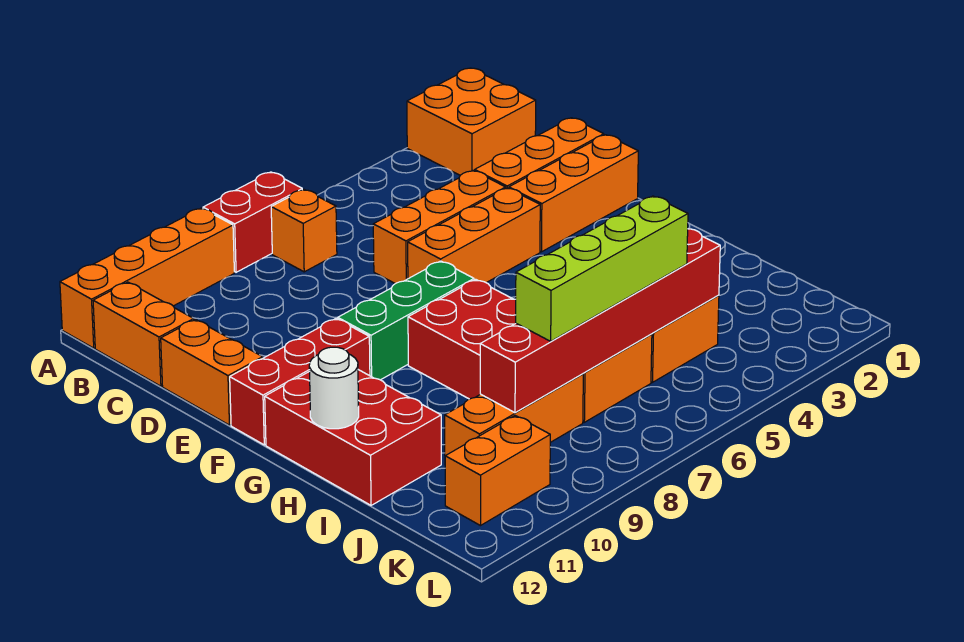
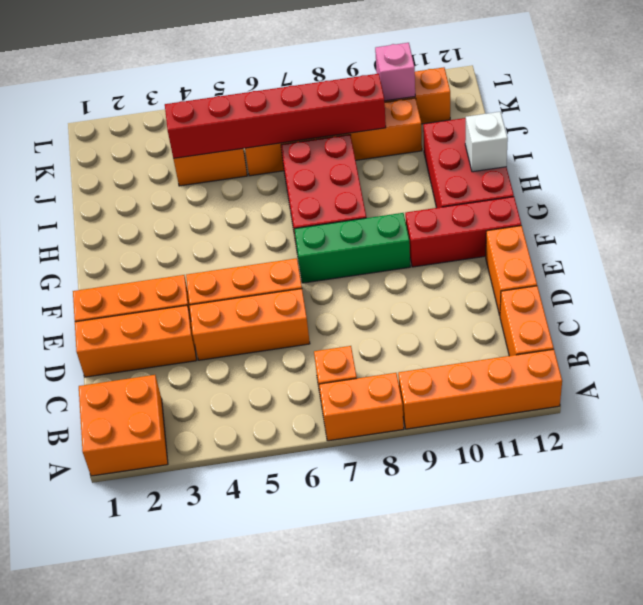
red 1x2 brick [203,172,302,272] -> orange 1x2 brick [319,373,404,441]
white 1x1 round brick [309,347,359,429] -> white 1x1 brick [465,112,508,172]
lime 1x4 brick [516,196,688,341] -> none
none -> pink 1x1 brick [375,43,415,101]

